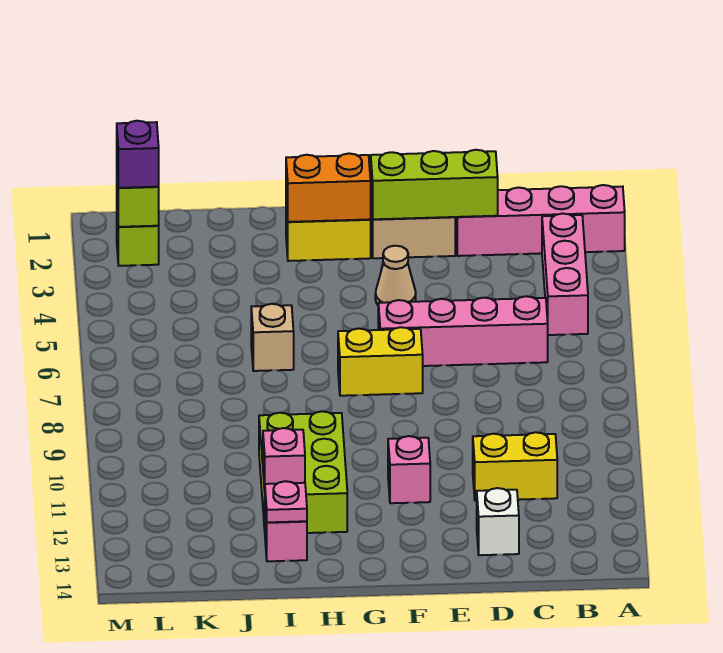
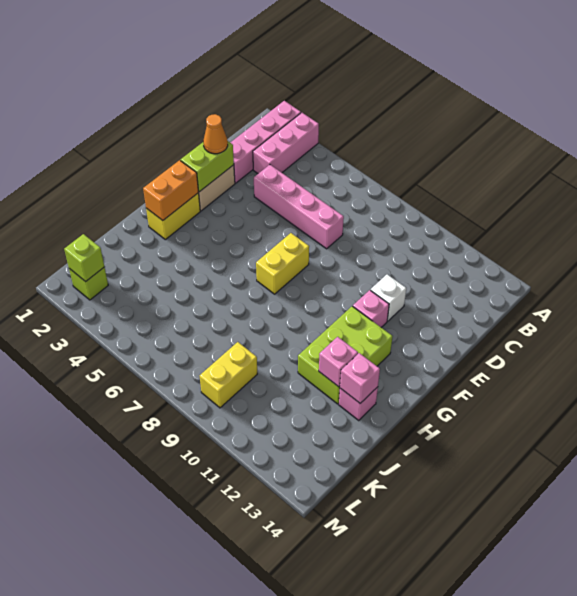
pink 1x3 brick [542,213,588,335] -> pink 1x3 brick turned to [253,113,319,174]
pink 1x4 brick [378,296,548,366] -> pink 1x4 brick turned to [254,165,344,249]
yellow 1x2 brick [473,432,557,501] -> yellow 1x2 brick moved to [200,342,257,408]
lime 1x3 brick [371,150,498,219] -> lime 1x2 brick [181,141,234,192]
white 1x1 brick [477,488,519,555] -> white 1x1 brick moved to [370,274,406,321]
none -> orange 1x1 cone [203,114,228,154]
tan 1x1 cone [375,246,416,305] -> none
lime 2x3 brick [259,411,347,533] -> lime 2x3 brick turned to [298,306,393,404]
tan 1x1 brick [251,304,294,371] -> none
pink 1x1 plate [265,481,307,522] -> pink 1x1 brick [340,353,380,403]
purple 1x1 brick [117,121,159,188] -> none

